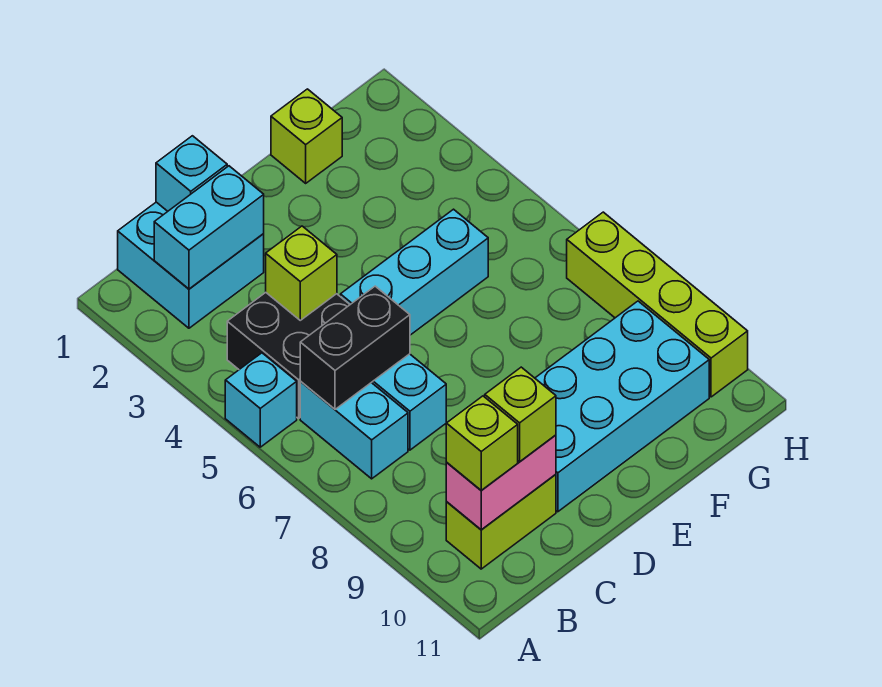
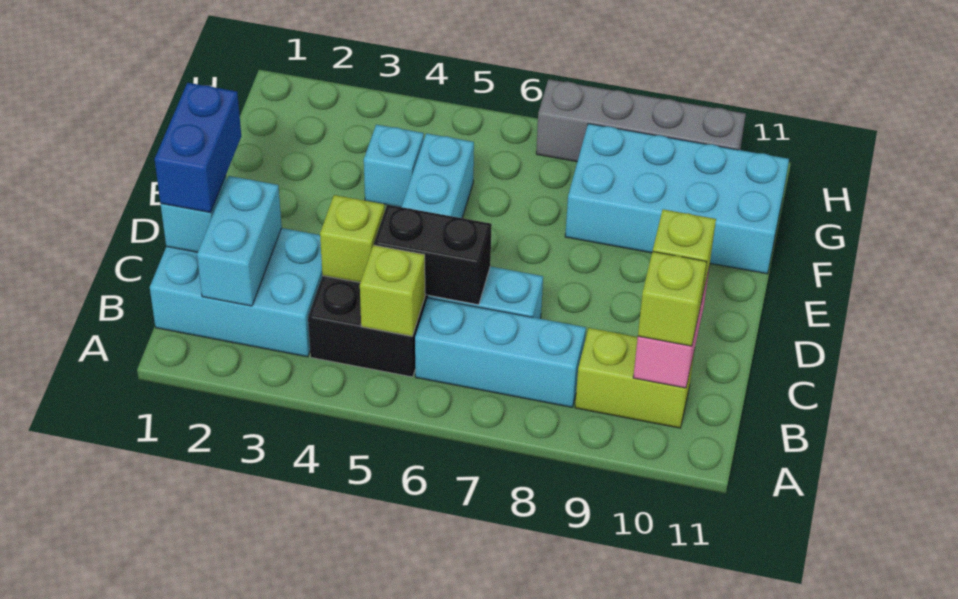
cyan 1x1 brick [225,353,297,447] -> cyan 1x1 brick moved to [364,125,424,207]
cyan 2x2 brick [118,202,264,328] -> cyan 2x3 brick [150,228,322,357]
cyan 1x2 brick [300,382,408,479] -> cyan 1x3 brick [415,298,586,407]
black 1x2 brick [300,286,410,409] -> black 1x2 brick turned to [374,205,492,305]
lime 1x2 brick [446,474,556,569] -> lime 1x2 brick turned to [575,328,694,428]
none -> blue 1x2 brick [155,83,241,213]
cyan 2x4 brick [535,301,709,512] -> cyan 2x4 brick turned to [565,124,789,274]
lime 1x1 brick [271,89,342,183] -> lime 1x1 brick moved to [360,245,425,336]
lime 1x4 brick [567,212,748,397] -> grey 1x4 brick [536,79,746,162]

